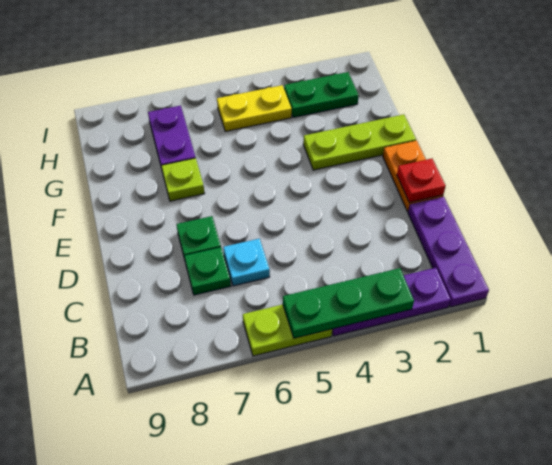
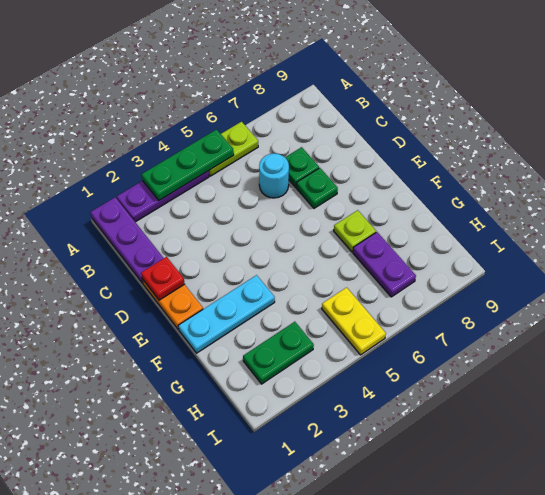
cyan 1x1 plate [223,239,270,286] -> cyan 1x1 round brick [259,153,289,198]
lime 1x3 plate [303,114,416,170] -> cyan 1x3 plate [178,275,275,353]
yellow 1x2 plate [217,85,292,131] -> yellow 1x2 plate turned to [322,287,386,355]

